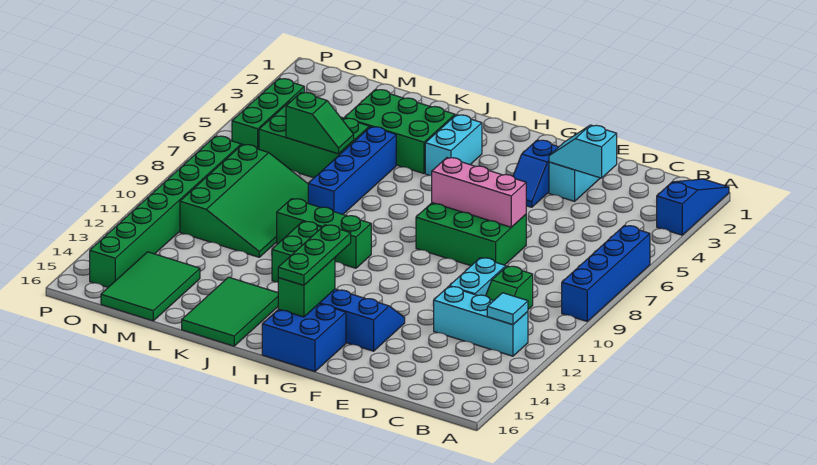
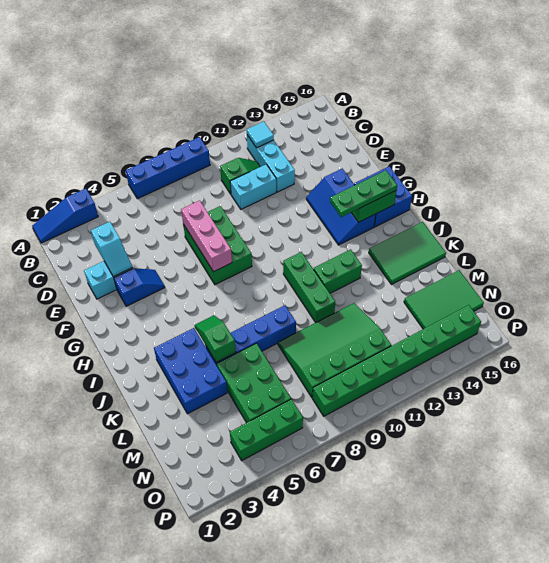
cyan 1x2 brick [425,115,482,176] -> none
green 2x3 brick [345,89,455,174] -> blue 2x3 brick [154,328,227,414]
green 1x2 slope [286,92,354,154] -> green 1x2 slope moved to [195,315,236,362]

